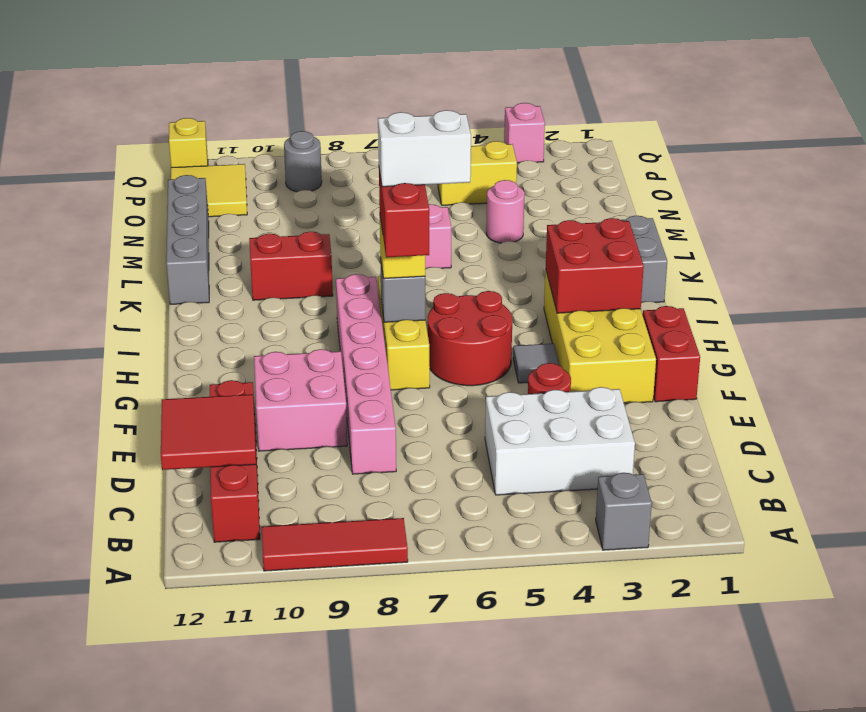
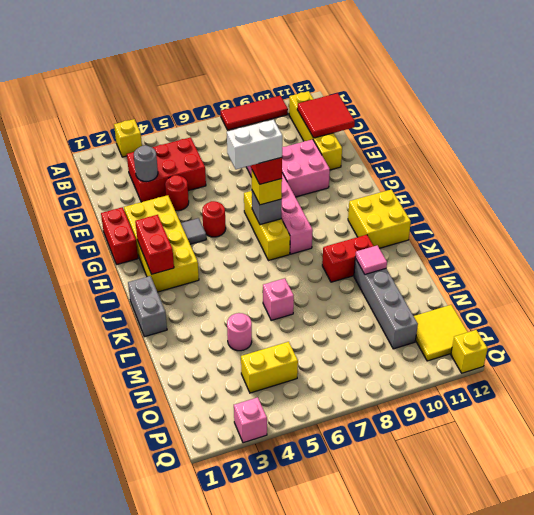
grey 1x1 brick [596,473,652,550] -> yellow 1x1 brick [114,119,142,157]
red 1x4 brick [210,380,260,542] -> yellow 1x4 brick [289,91,342,170]
white 2x3 brick [485,387,635,495] -> red 2x3 brick [127,137,206,202]
red 2x2 round brick [428,291,512,386] -> red 1x1 round brick [202,201,226,237]
red 2x2 brick [546,218,644,313] -> red 1x2 brick [135,215,174,274]
none -> yellow 2x2 brick [348,189,411,248]
grey 1x4 brick [166,175,209,304] -> grey 1x4 brick moved to [354,258,418,349]
none -> pink 1x1 tile [355,245,387,274]
grey 1x1 round brick [284,131,322,192] -> grey 1x1 round brick moved to [134,145,158,182]

